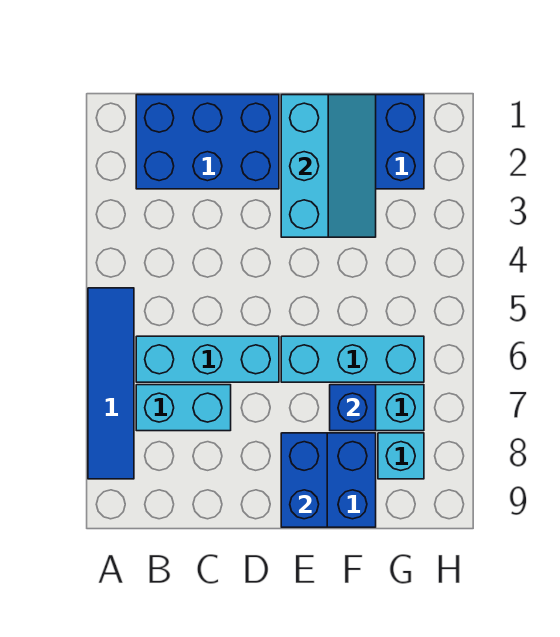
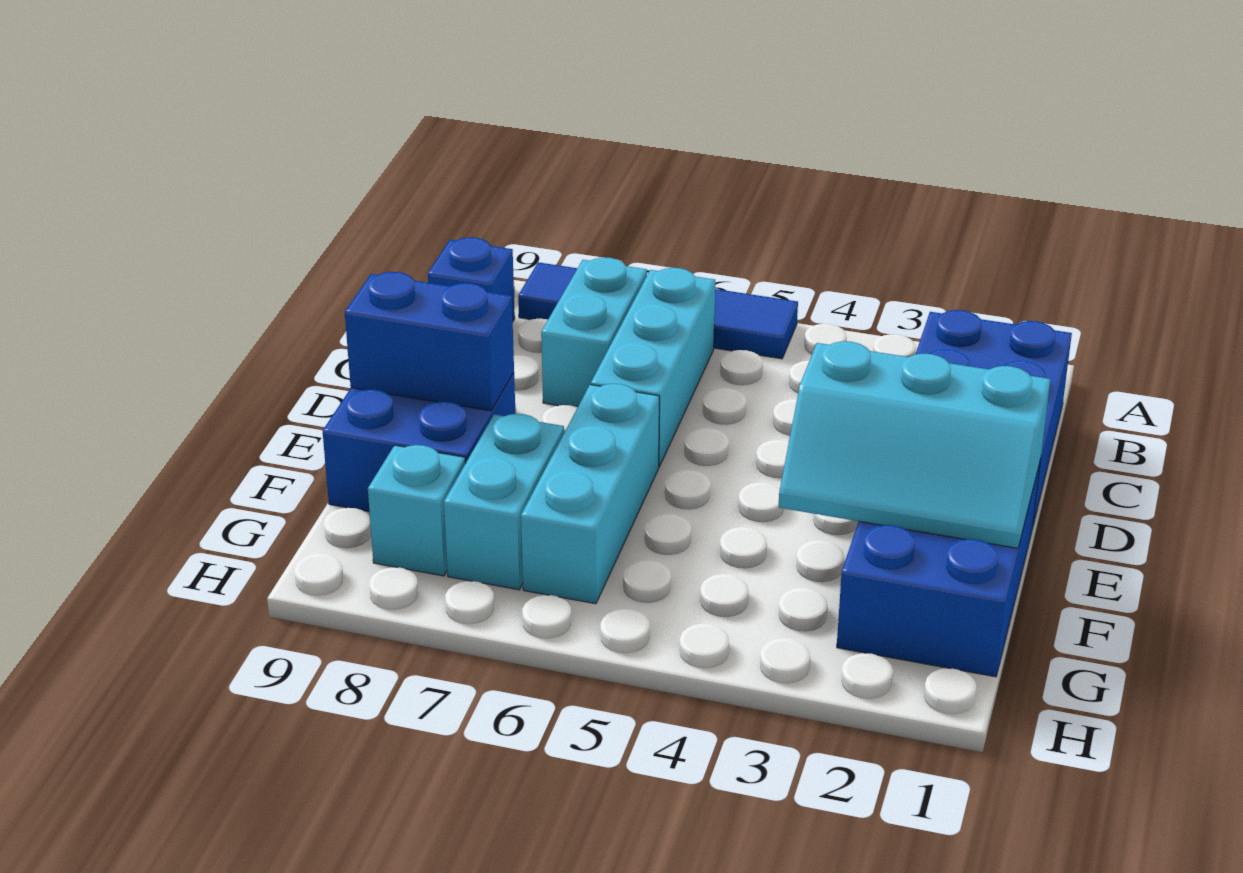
blue 1x1 brick [330,385,376,431] -> blue 1x1 brick moved to [428,237,515,321]

